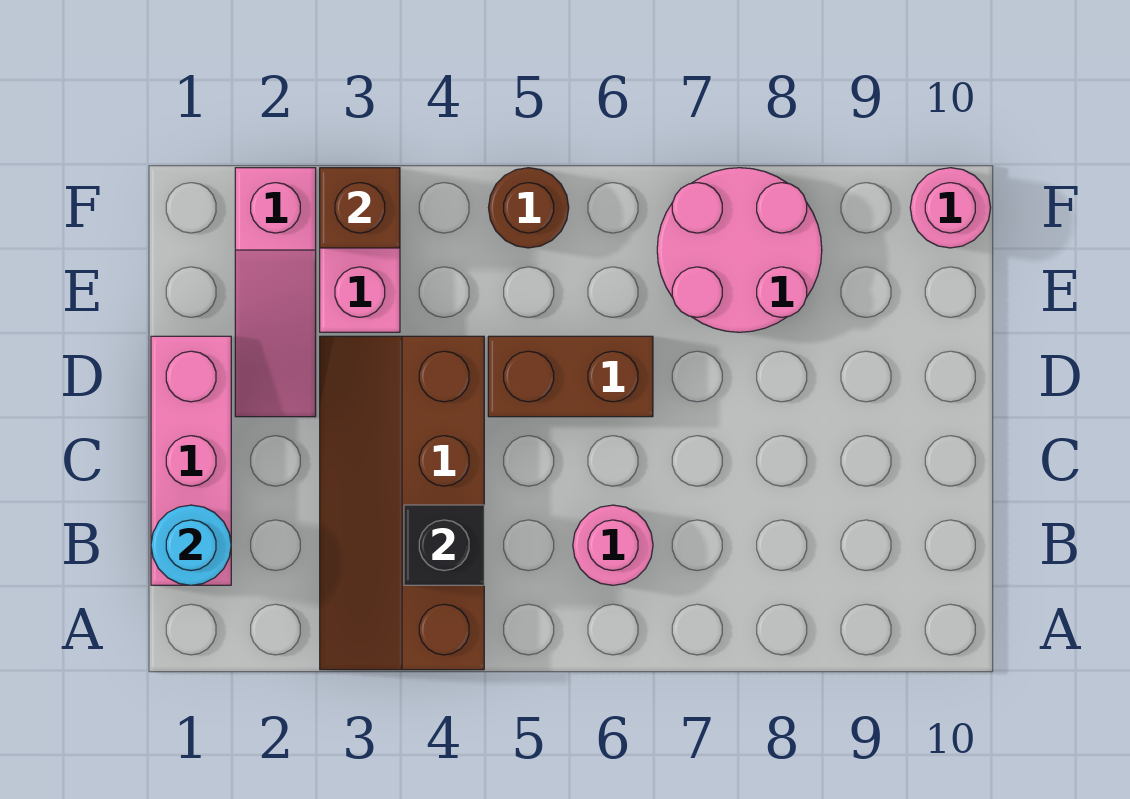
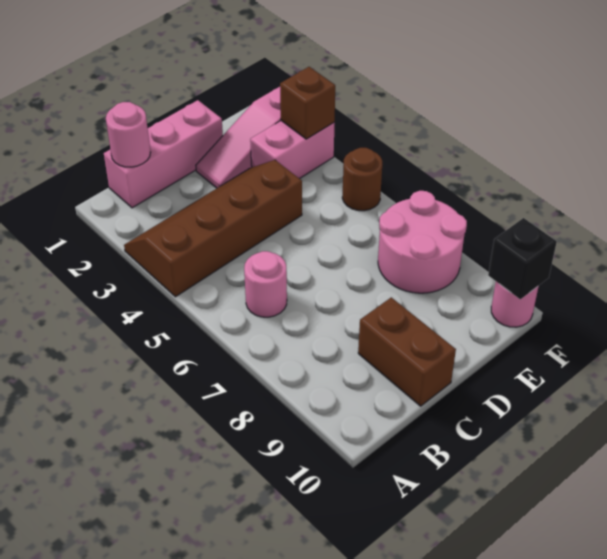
cyan 1x1 round brick [151,505,231,585] -> pink 1x1 round brick [106,102,151,167]
black 1x1 brick [404,505,484,585] -> black 1x1 brick moved to [488,218,557,299]
brown 1x2 brick [488,336,653,417] -> brown 1x2 brick moved to [358,297,456,406]

